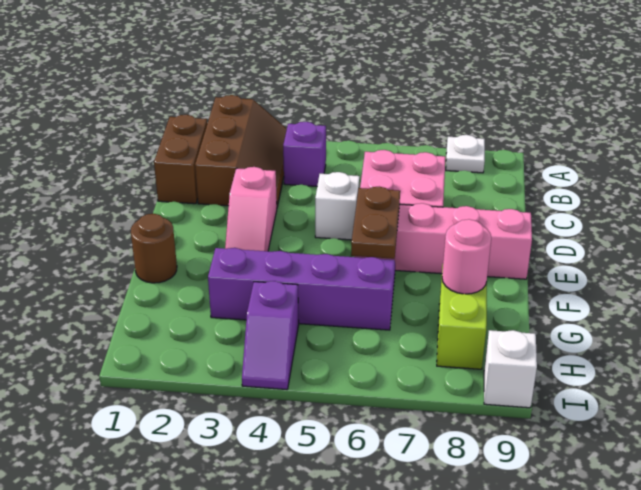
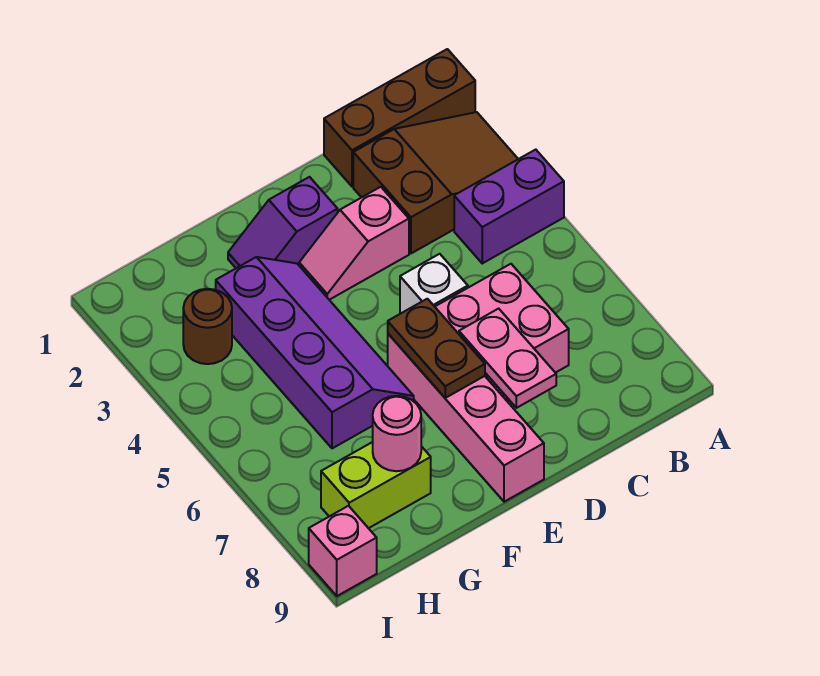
brown 2x3 slope [195,95,287,207] -> brown 2x3 slope turned to [353,112,518,253]
white 1x1 plate [446,135,485,173] -> none
brown 1x2 brick [154,115,207,204] -> brown 1x3 brick [324,49,475,187]
purple 1x1 brick [283,122,326,186] -> purple 1x2 brick [454,150,564,263]
none -> pink 1x2 plate [459,309,556,408]
brown 1x2 plate [351,187,400,259] -> brown 1x2 plate turned to [388,299,485,398]
brown 1x1 round brick [131,214,177,283] -> brown 1x1 round brick moved to [183,289,232,364]
purple 1x2 slope [242,281,299,389] -> purple 1x2 slope moved to [228,177,338,268]
white 1x1 brick [484,330,537,408] -> pink 1x1 brick [309,506,377,596]

